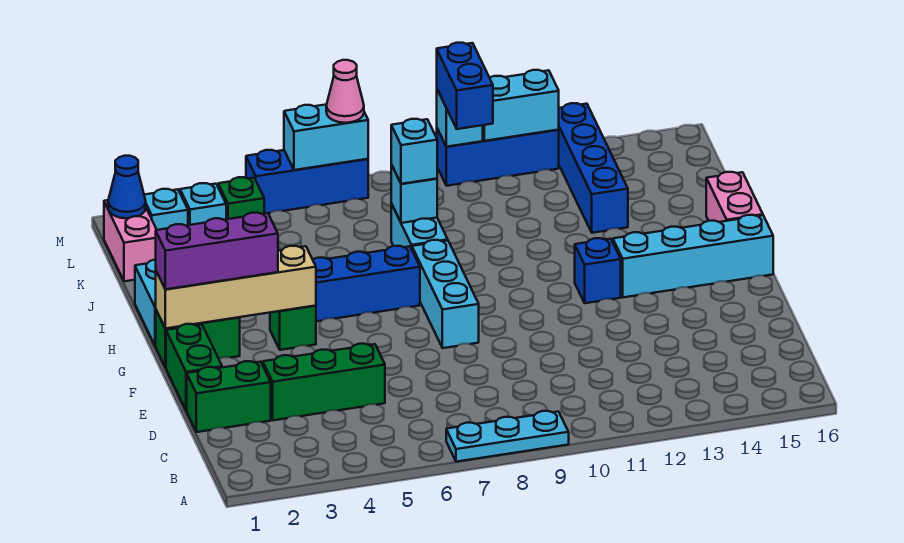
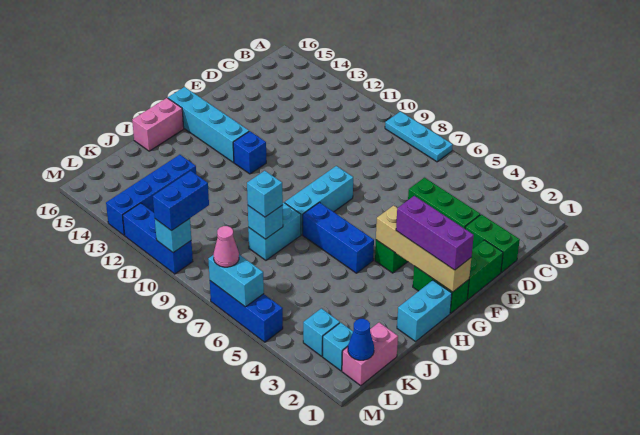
green 1x1 brick [218,177,264,219] -> none
cyan 1x2 brick [483,70,559,141] -> none

